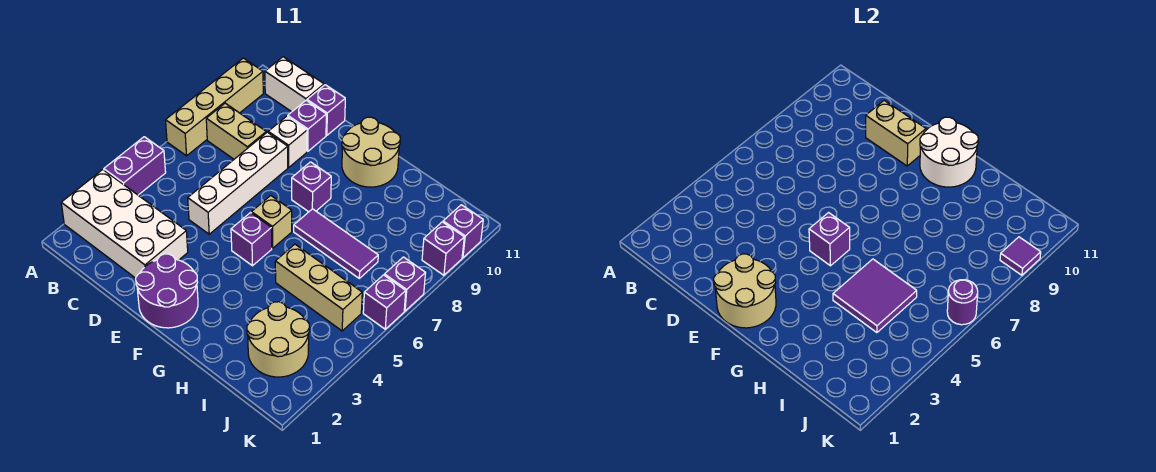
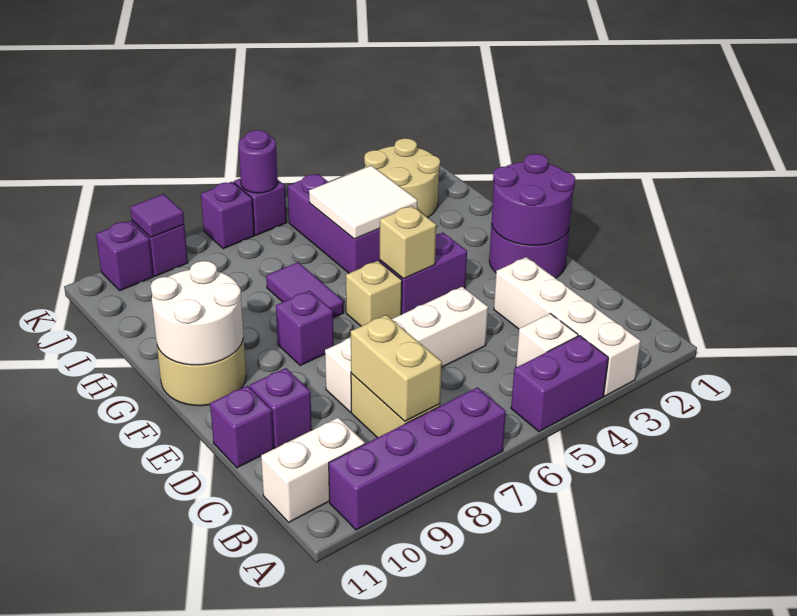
white 2x4 brick [61,170,188,278] -> white 1x4 brick [494,257,641,396]
tan 1x4 brick [166,58,263,156] -> purple 1x4 brick [329,387,506,530]
white 1x2 brick [265,57,324,112] -> white 1x2 brick turned to [261,417,365,522]
white 1x1 brick [268,116,307,167] -> white 1x1 brick moved to [516,314,578,367]
tan 1x2 brick [866,100,926,166] -> tan 1x2 brick moved to [351,315,442,421]
tan 2x2 round brick [714,254,776,328] -> purple 2x2 round brick [492,154,575,245]
purple 1x1 brick [231,213,272,266] -> purple 1x2 brick [380,233,467,314]
purple 1x1 brick [809,213,850,266] -> tan 1x1 brick [380,206,436,279]
purple 1x3 tile [294,209,378,278] -> purple 1x2 tile [266,262,344,318]
purple 2x2 tile [833,259,917,333] -> white 2x2 tile [309,165,417,239]
tan 1x3 brick [275,244,362,331] -> purple 1x3 brick [288,174,380,273]

